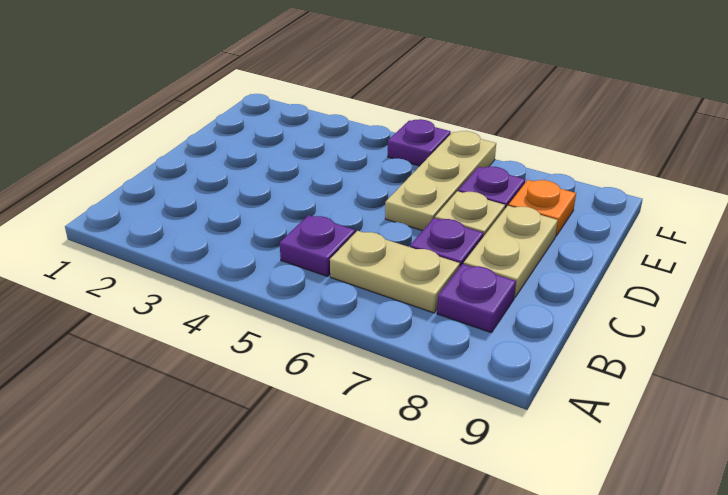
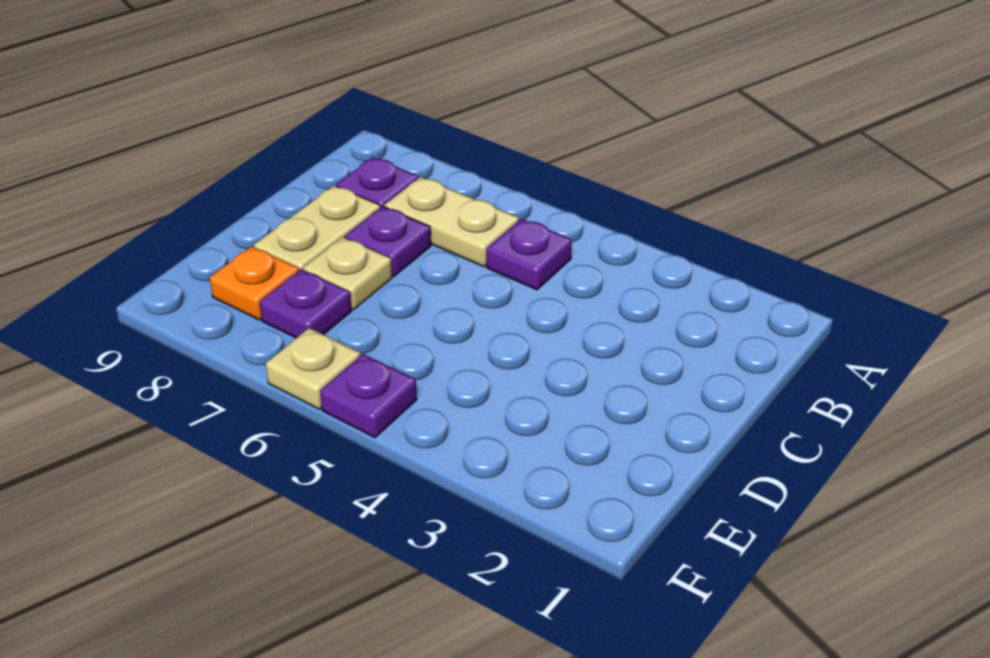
tan 1x3 plate [385,131,496,231] -> tan 1x1 plate [266,328,361,409]

